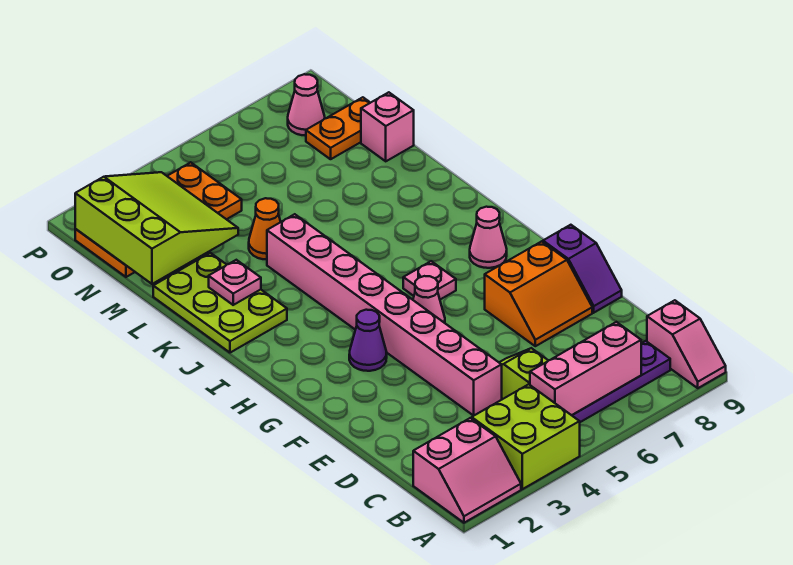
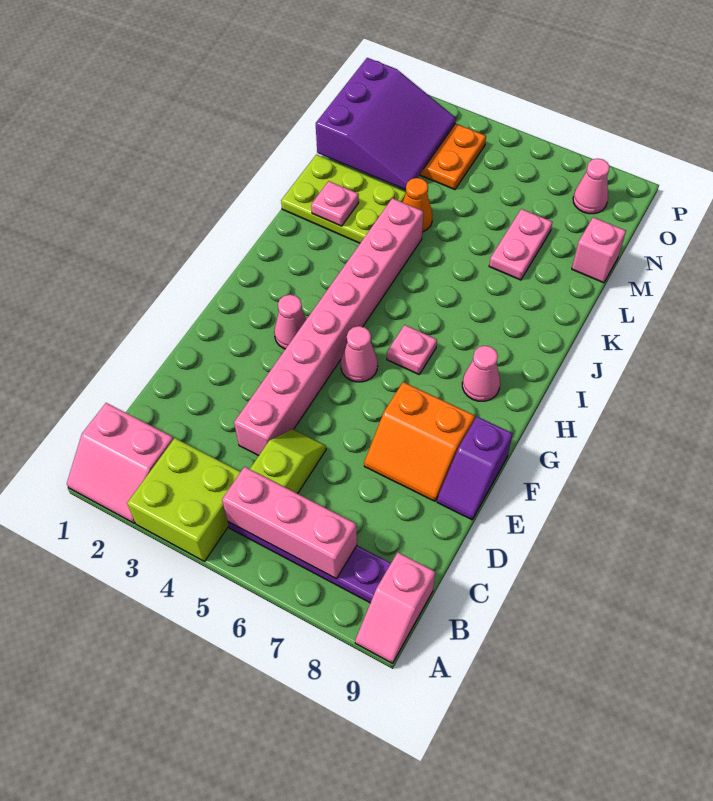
purple 1x1 cone [349,310,387,371] -> pink 1x1 cone [274,295,306,349]
lime 2x3 plate [153,253,287,353] -> lime 2x3 plate turned to [281,155,406,243]
none -> pink 1x2 plate [489,209,552,280]
lime 3x3 slope [75,172,238,284] -> purple 3x3 slope [316,58,456,190]
orange 1x2 plate [306,97,370,159] -> none

